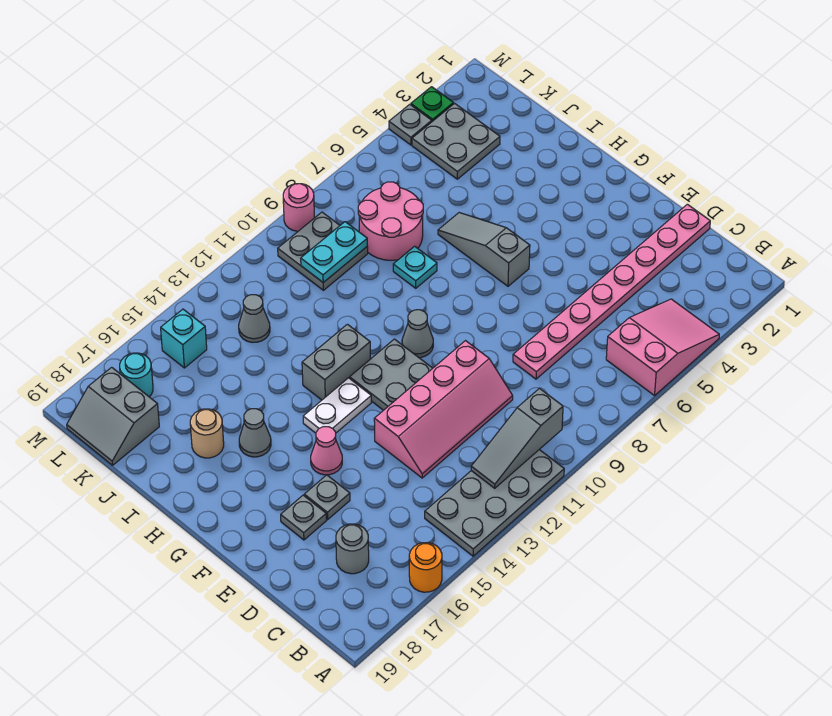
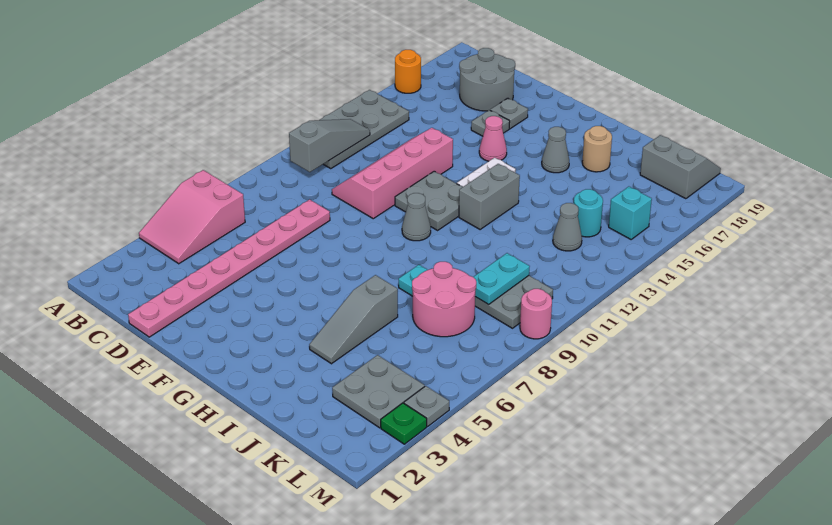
grey 1x1 round brick [336,524,369,574] -> grey 2x2 round brick [459,48,515,111]
grey 1x3 slope [438,213,530,286] -> grey 1x3 slope turned to [309,275,398,364]
cyan 1x1 round brick [120,353,153,397] -> cyan 1x1 round brick moved to [574,189,603,237]

